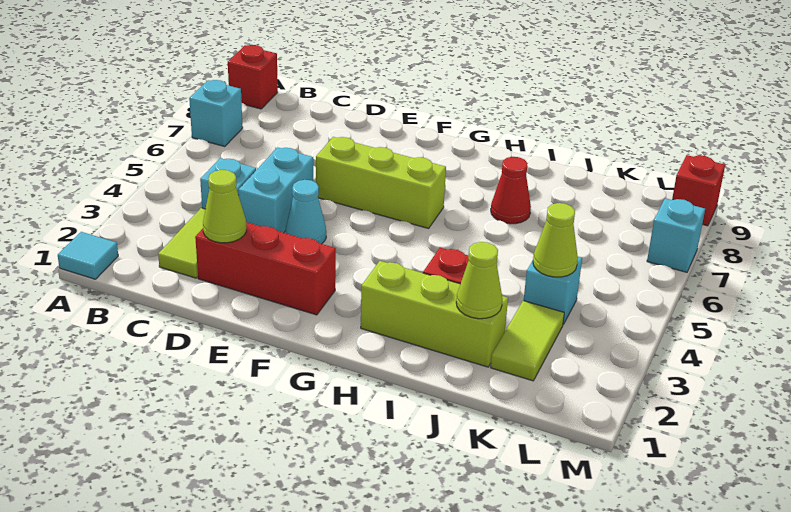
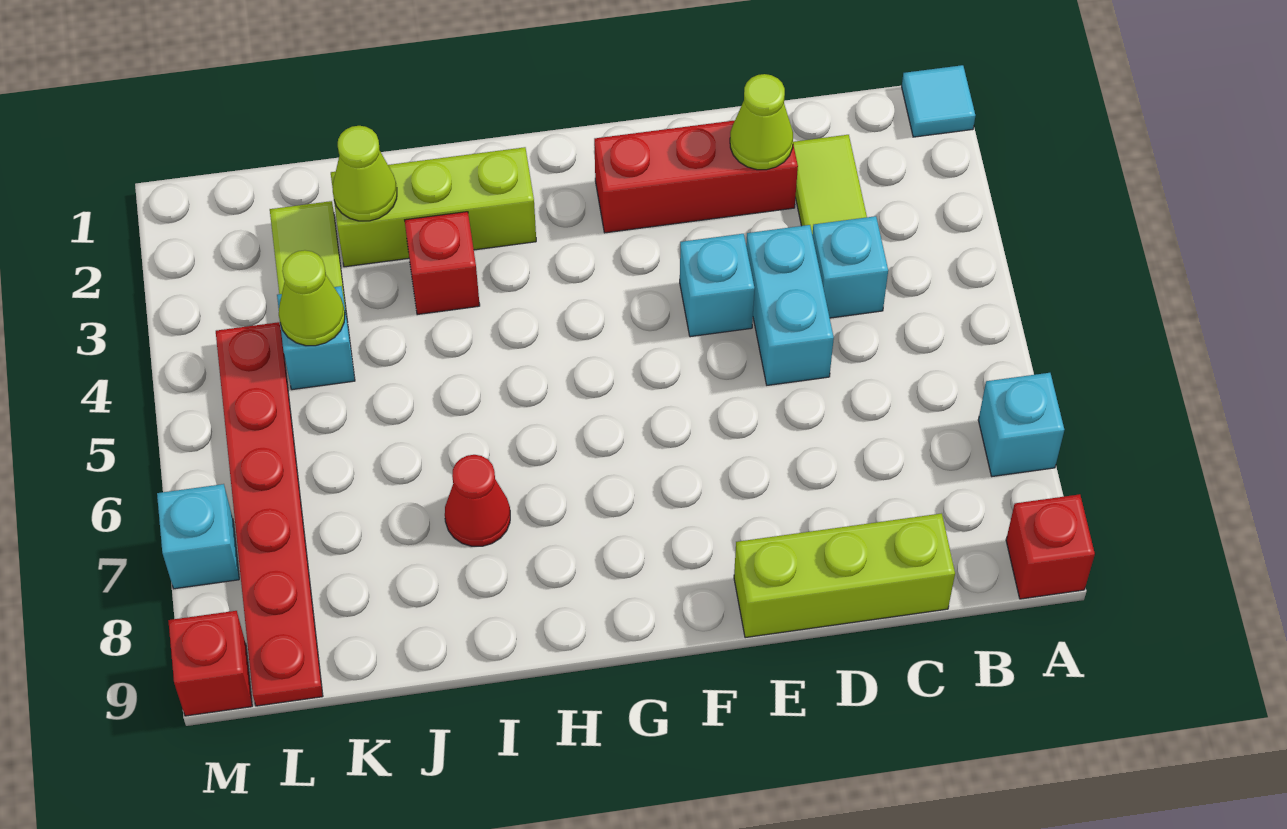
cyan 1x1 cone [286,180,326,244] -> cyan 1x1 brick [680,234,755,337]
lime 1x3 brick [316,137,446,228] -> lime 1x3 brick moved to [734,513,955,638]
none -> red 1x6 plate [216,322,323,706]

